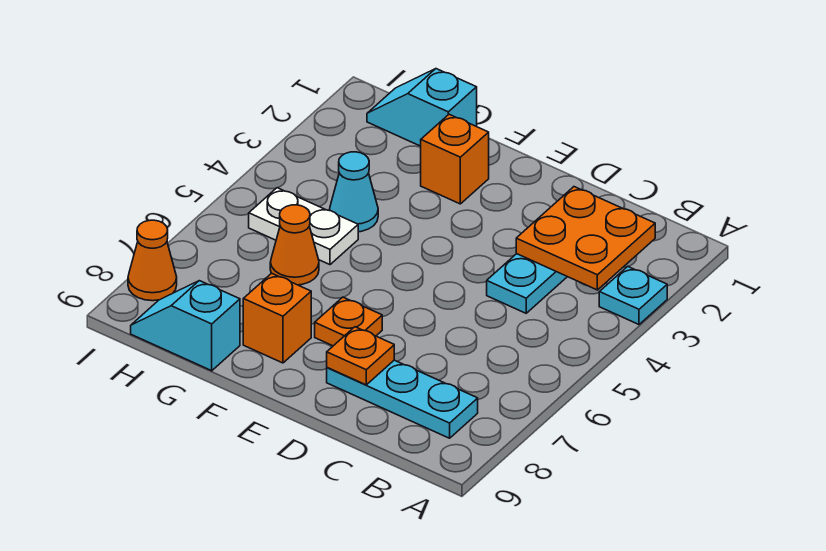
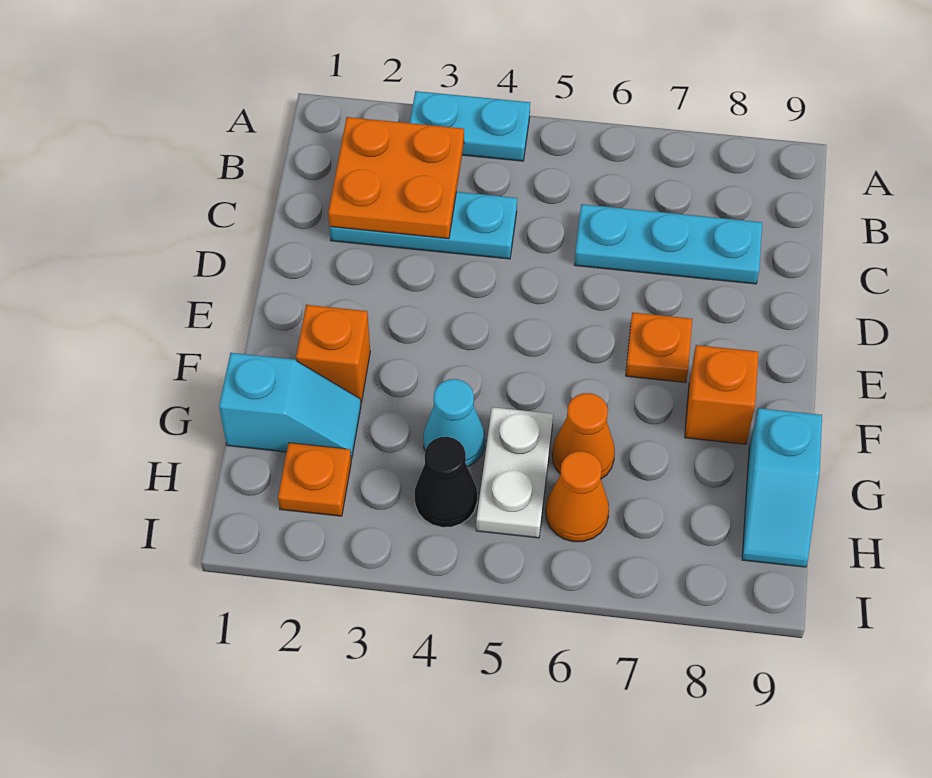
cyan 1x1 plate [599,266,667,324] -> cyan 1x2 plate [410,91,530,161]
cyan 1x3 plate [327,360,478,438] -> cyan 1x3 plate turned to [575,204,762,284]
orange 1x1 plate [327,327,394,385] -> orange 1x1 plate moved to [278,443,351,516]
cyan 1x2 slope [367,69,477,146] -> cyan 1x2 slope turned to [219,353,361,459]
none -> black 1x1 cone [415,437,477,527]
orange 1x1 cone [128,220,177,301] -> orange 1x1 cone moved to [546,451,609,542]

